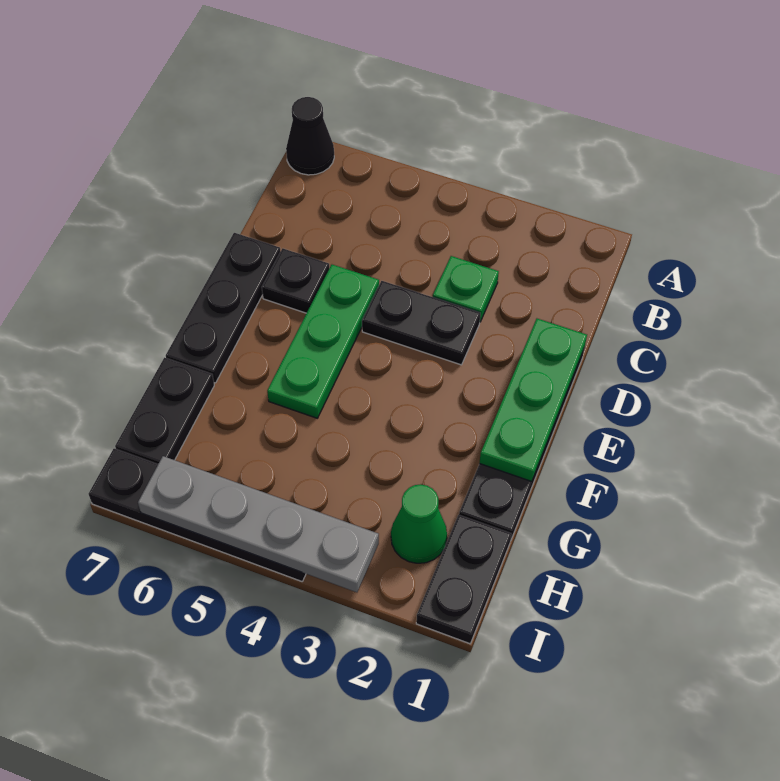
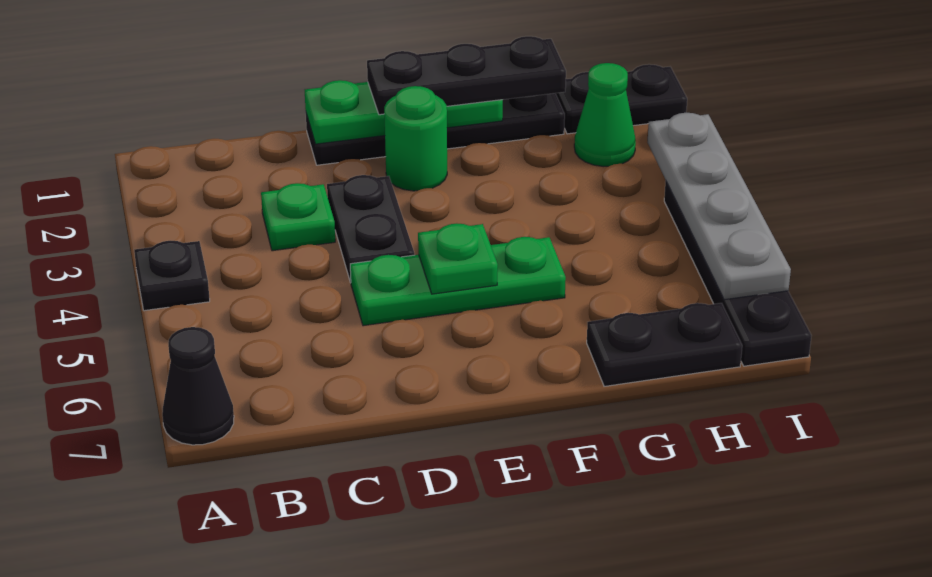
black 1x1 plate [262,248,329,313] -> black 1x1 plate moved to [134,241,210,311]
black 1x3 plate [166,233,281,383] -> black 1x3 plate moved to [367,36,566,115]
none -> green 1x1 round brick [384,86,447,191]
none -> green 1x1 plate [418,223,498,294]

